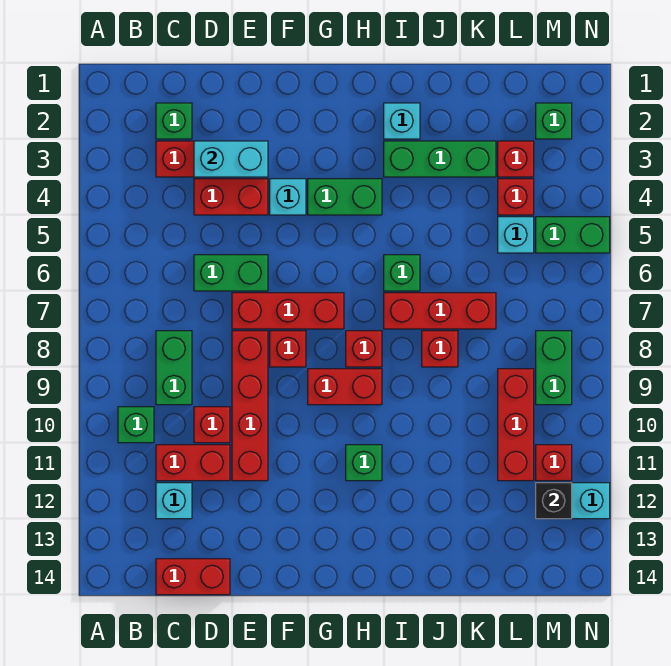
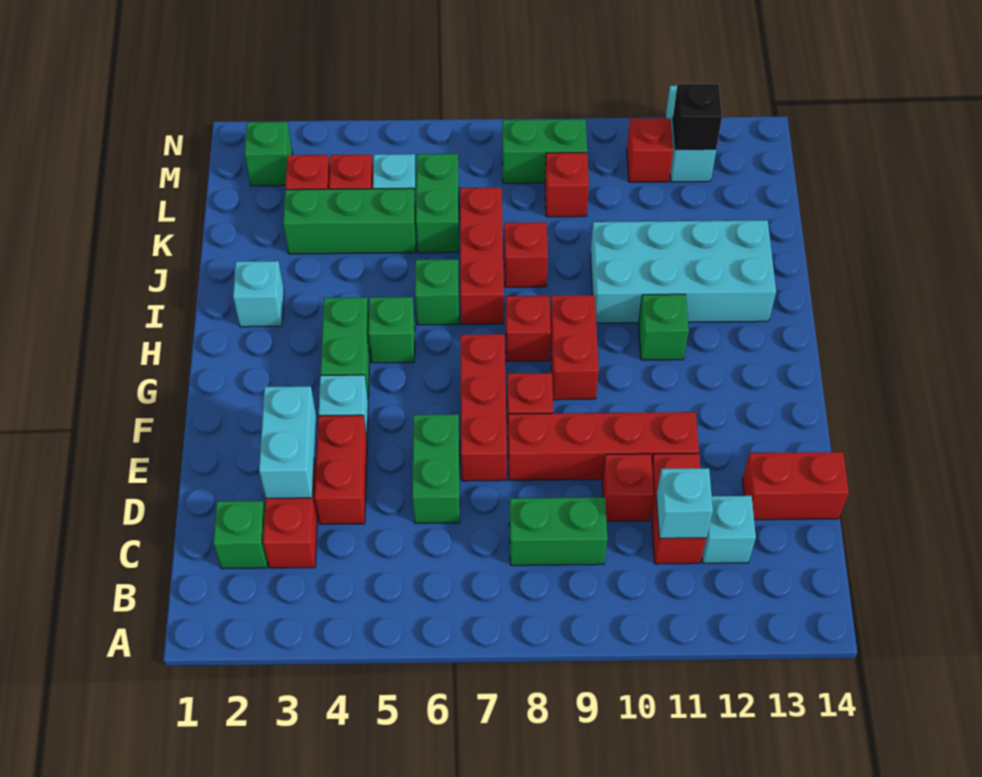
green 1x1 brick [118,407,154,443] -> green 1x1 brick moved to [368,297,415,363]
none -> cyan 1x1 brick [656,468,713,538]
red 1x2 brick [156,559,230,595] -> red 1x2 brick turned to [742,452,849,520]
green 1x3 brick [384,141,496,177] -> green 1x3 brick turned to [283,188,416,254]
none -> cyan 2x4 brick [590,220,776,323]
red 1x3 brick [498,369,534,481] -> red 1x1 brick [545,153,589,217]
green 1x2 brick [536,217,610,253] -> green 1x2 brick moved to [416,154,459,253]

